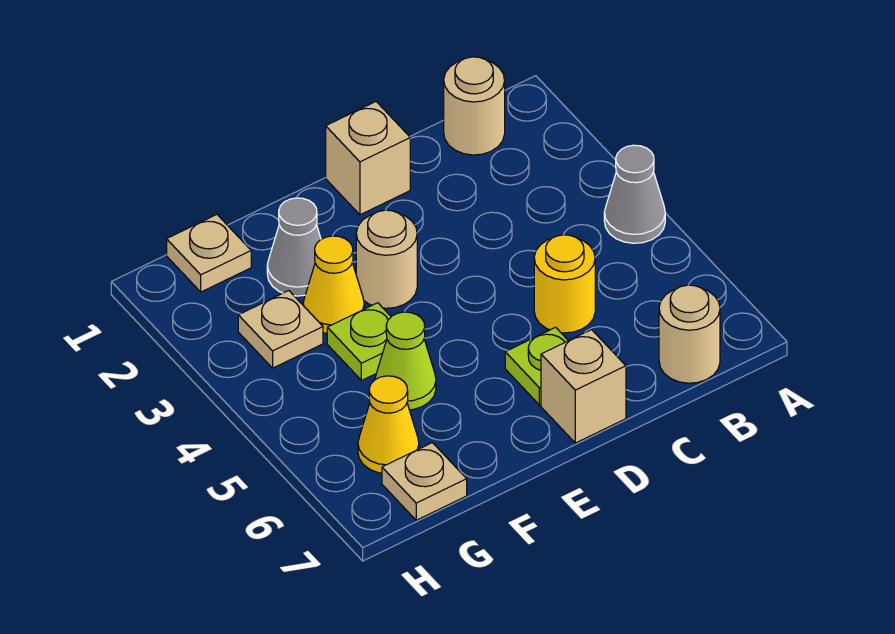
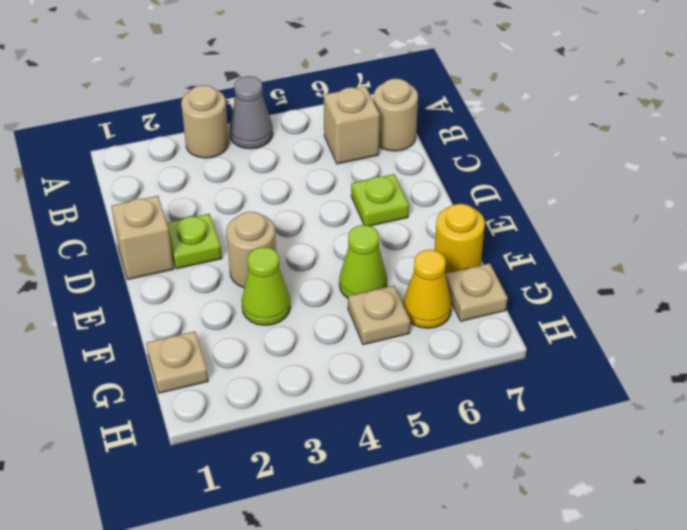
tan 1x1 round brick [444,57,505,155] -> tan 1x1 round brick moved to [181,85,229,158]
yellow 1x1 round brick [534,235,595,333] -> yellow 1x1 round brick moved to [435,204,485,274]
tan 1x1 brick [541,330,626,443] -> tan 1x1 brick moved to [324,86,380,164]
grey 1x1 cone [267,198,321,296] -> none
yellow 1x1 cone [303,236,364,333] -> lime 1x1 cone [242,247,290,325]
lime 1x1 plate [327,303,391,381] -> lime 1x1 plate moved to [167,214,222,269]
tan 1x1 plate [238,291,323,368] -> tan 1x1 plate moved to [348,286,410,345]

